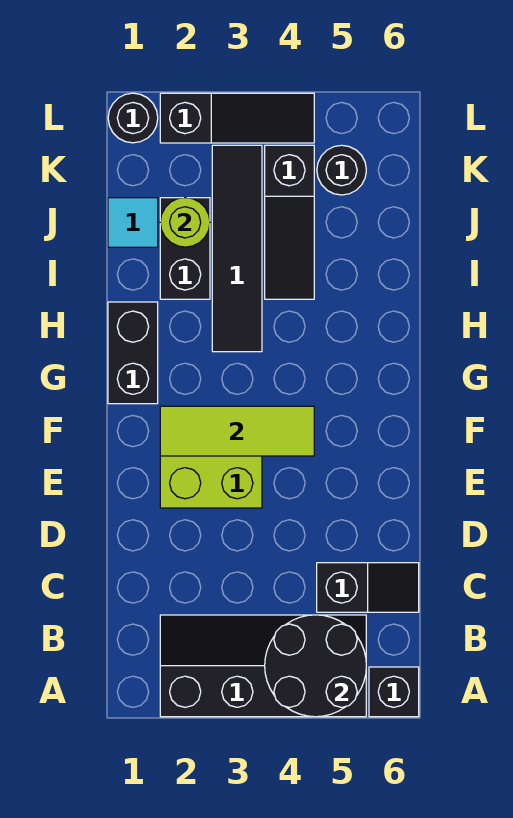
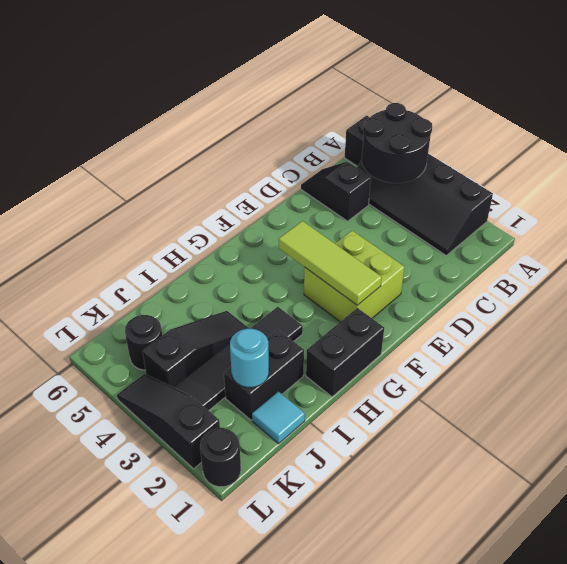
lime 1x1 round brick [160,198,210,247] -> cyan 1x1 round brick [230,329,269,387]

